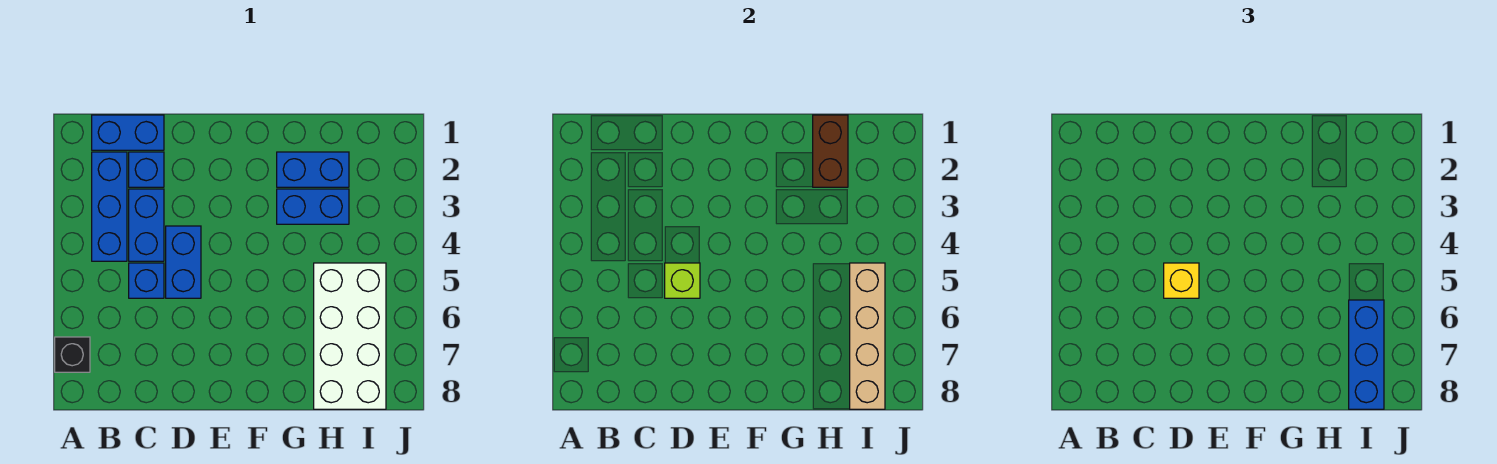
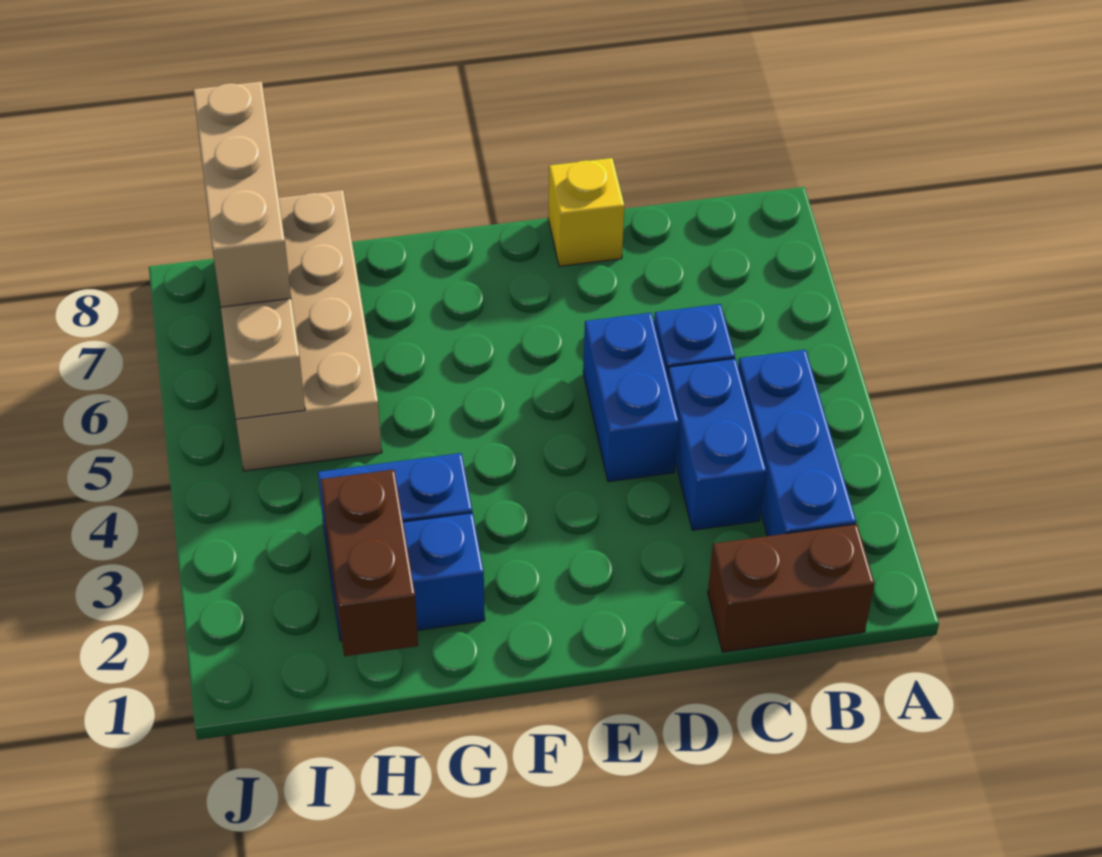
black 1x1 brick [55,337,90,372] -> none
blue 1x2 brick [92,115,164,150] -> brown 1x2 brick [708,524,874,652]
blue 1x1 brick [129,152,164,187] -> none
lime 1x1 brick [665,263,700,298] -> none
yellow 1x1 brick [1164,263,1199,298] -> yellow 1x1 brick moved to [548,158,625,266]
white 2x4 brick [314,263,386,409] -> tan 2x4 brick [236,190,382,471]
blue 1x3 brick [1349,300,1384,409] -> tan 1x3 brick [193,81,291,307]

